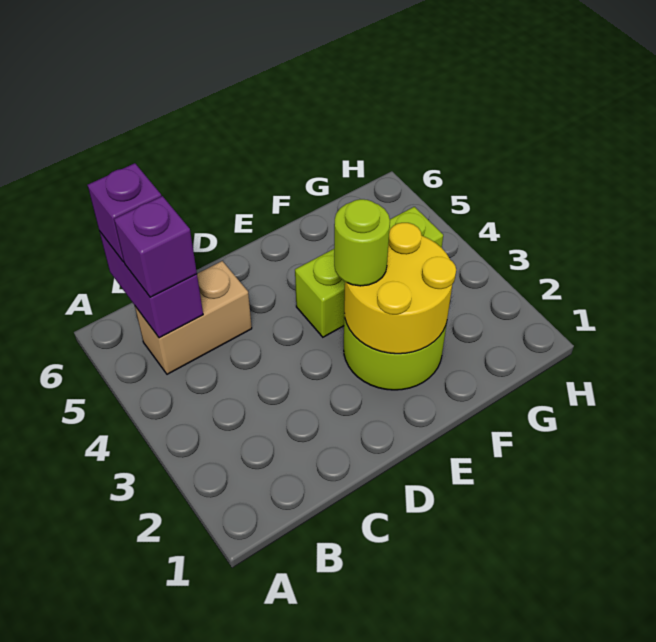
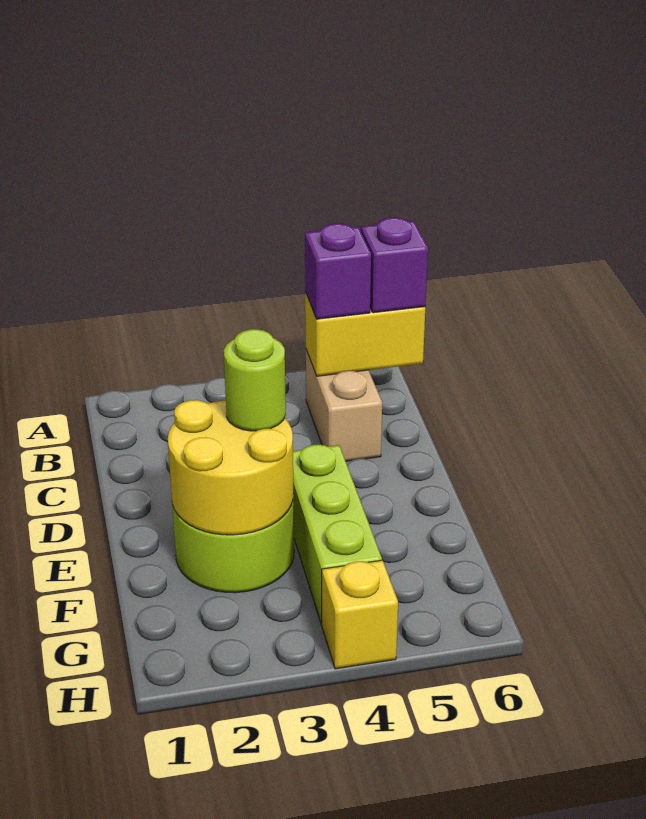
purple 1x2 brick [99,231,203,338] -> yellow 1x2 brick [305,292,425,376]
none -> yellow 1x1 brick [322,560,398,669]

